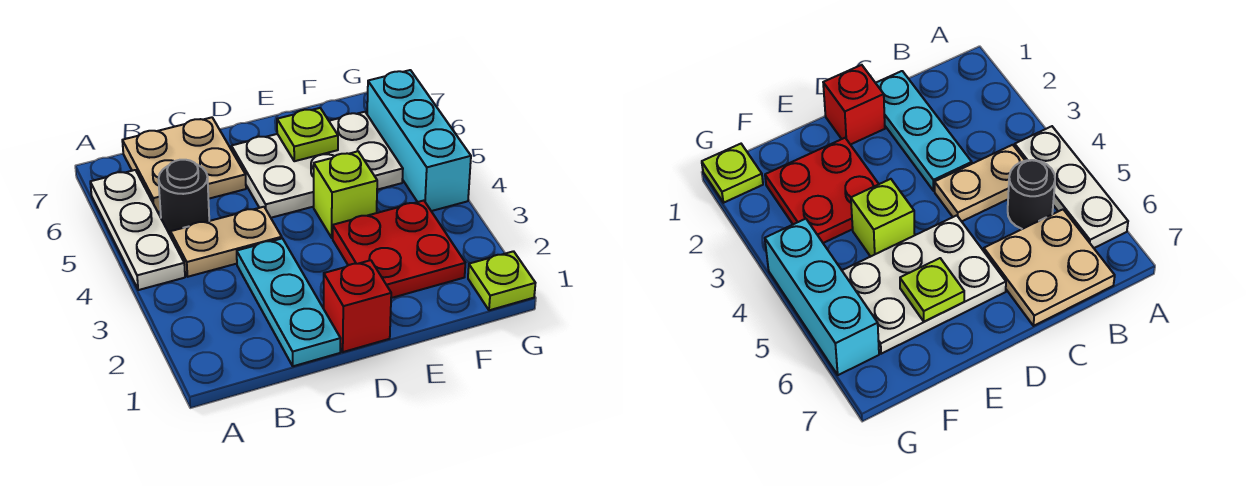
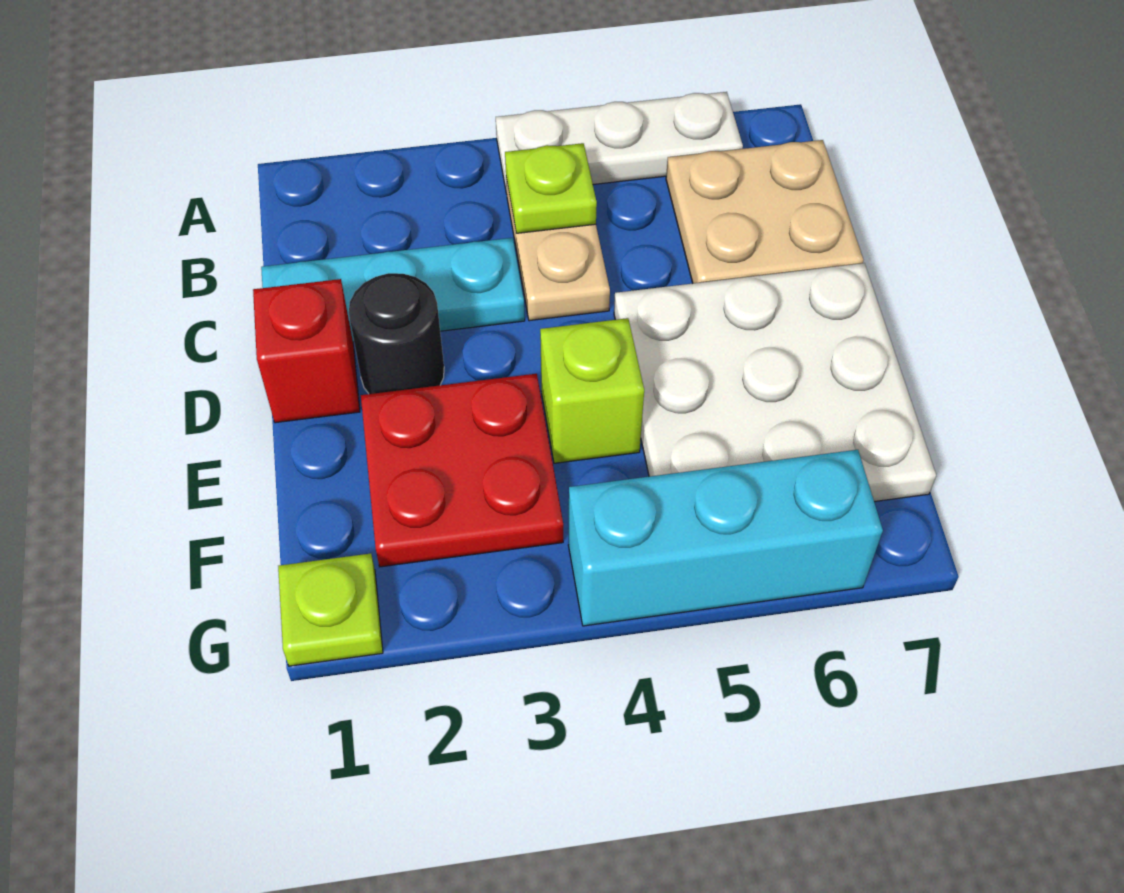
black 1x1 round brick [159,160,209,236] -> black 1x1 round brick moved to [349,273,444,394]
white 2x3 plate [231,112,403,218] -> white 3x3 plate [614,263,936,502]
lime 1x1 plate [277,108,338,161] -> lime 1x1 plate moved to [505,143,597,233]

